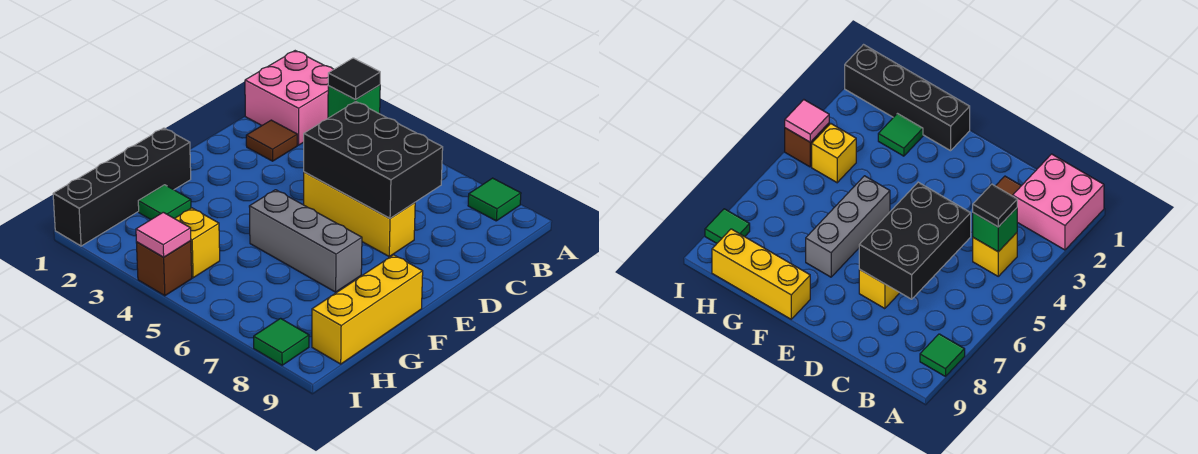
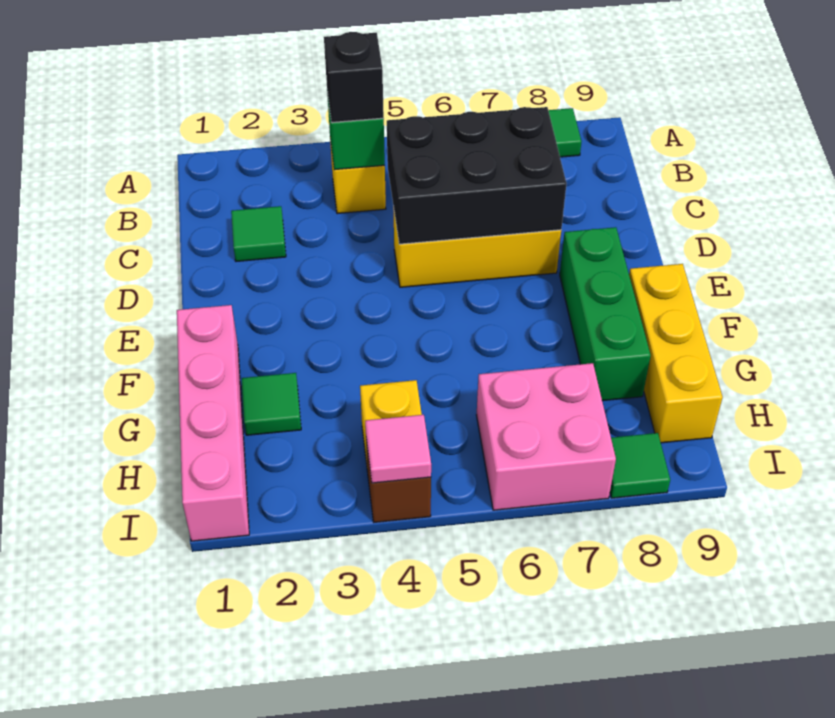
pink 2x2 brick [245,51,334,145] -> pink 2x2 brick moved to [477,363,616,510]
black 1x1 tile [328,58,380,100] -> black 1x1 brick [324,32,384,123]
brown 1x1 tile [246,120,297,161] -> green 1x1 tile [231,206,286,261]
none -> green 1x3 brick [560,227,651,401]
black 1x4 brick [53,128,191,246] -> pink 1x4 brick [177,305,249,541]
grey 1x3 brick [249,190,362,292] -> none

